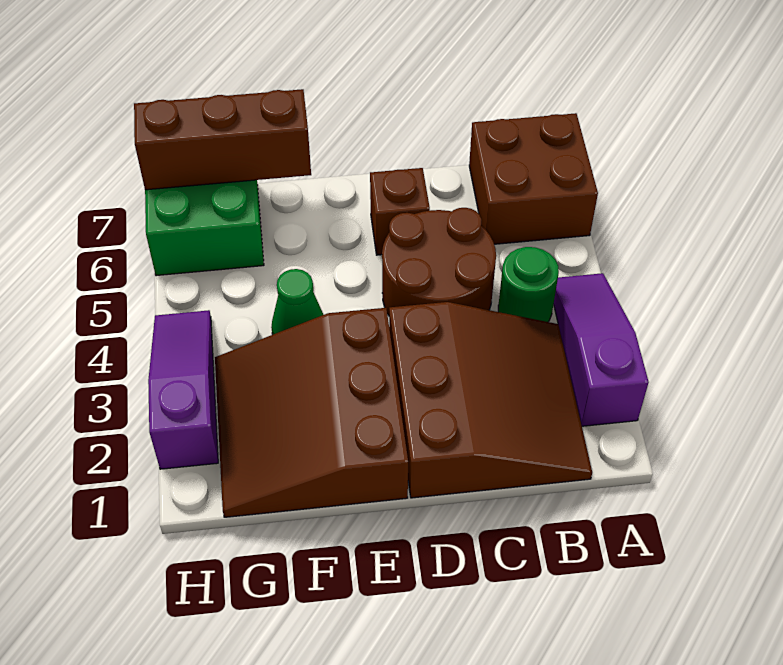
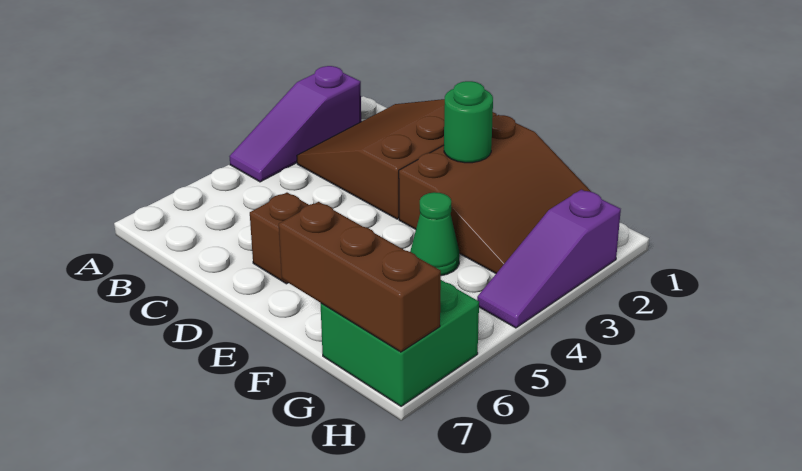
brown 2x2 brick [469,113,598,244] -> none
green 1x1 round brick [498,247,559,322] -> green 1x1 round brick moved to [444,81,493,163]
brown 2x2 round brick [382,208,496,315] -> none

